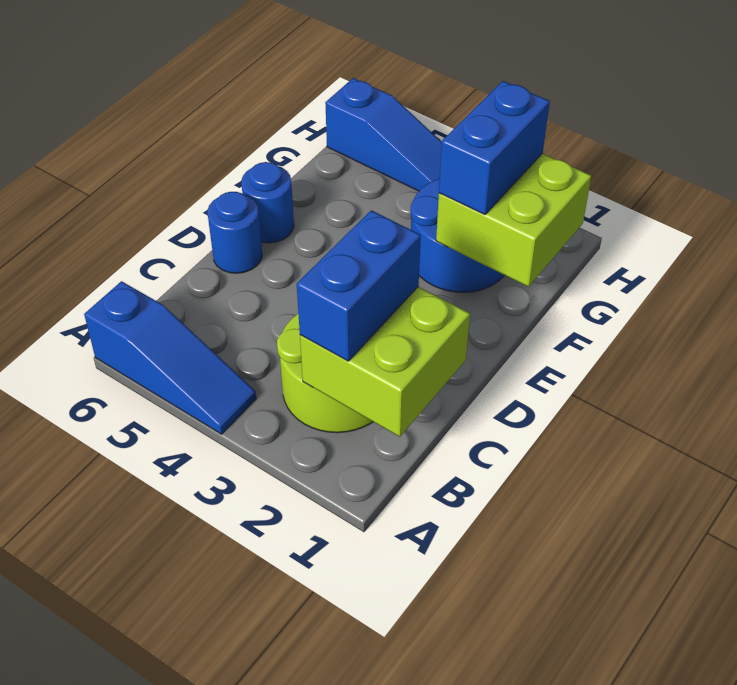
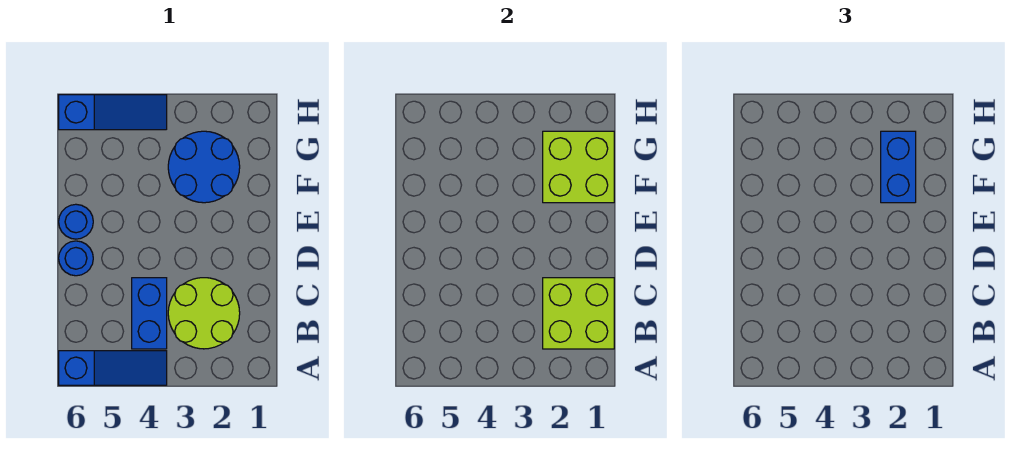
blue 1x2 brick [297,210,421,361] -> blue 1x2 brick moved to [132,278,167,349]

